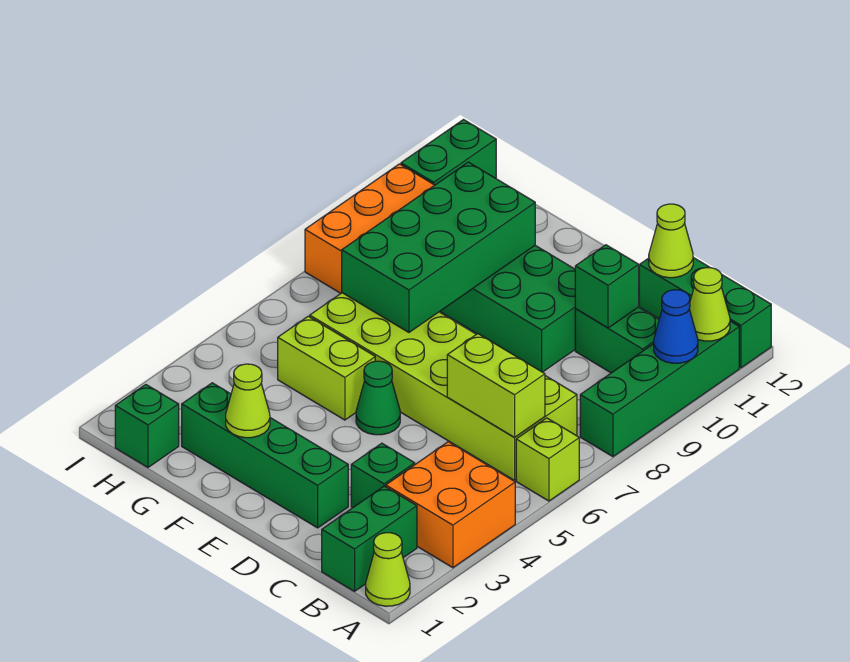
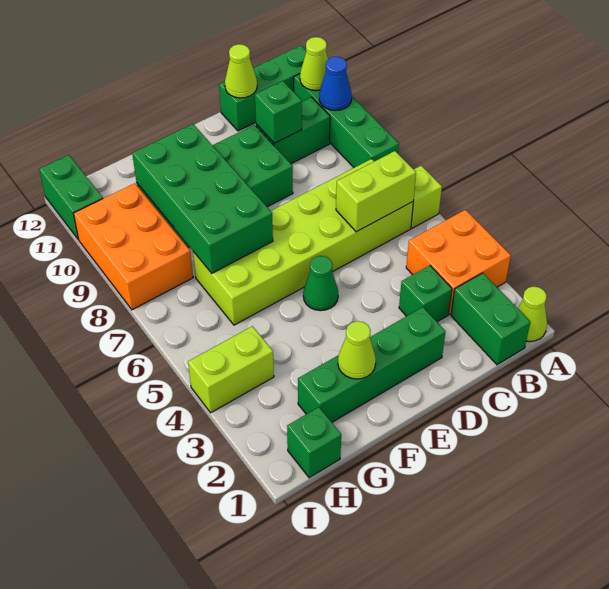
lime 1x2 brick [278,316,375,420] -> lime 1x2 brick moved to [188,326,274,413]

